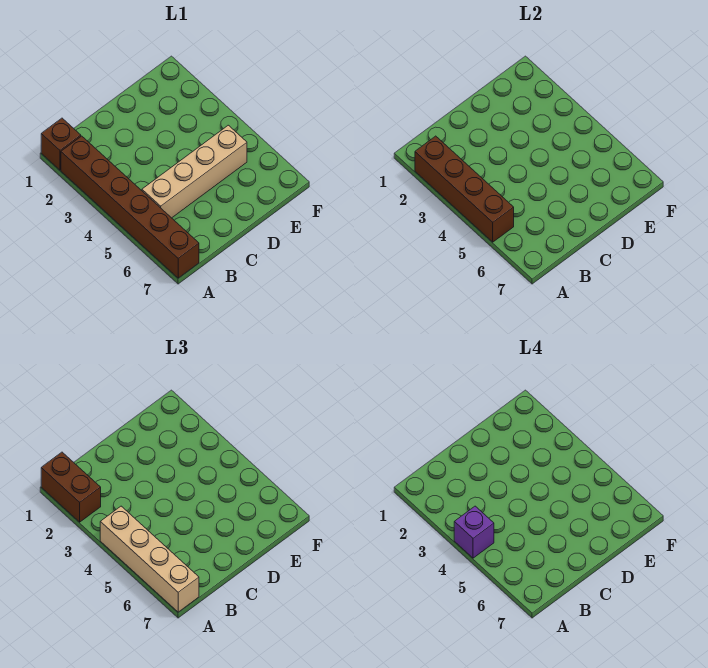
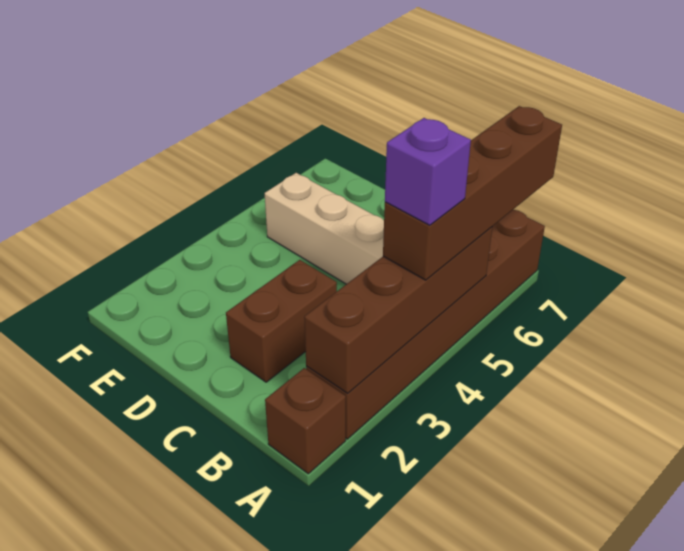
brown 1x2 brick [41,452,101,522] -> brown 1x2 brick moved to [226,260,337,382]
tan 1x4 brick [100,506,199,612] -> brown 1x4 brick [383,106,562,280]

